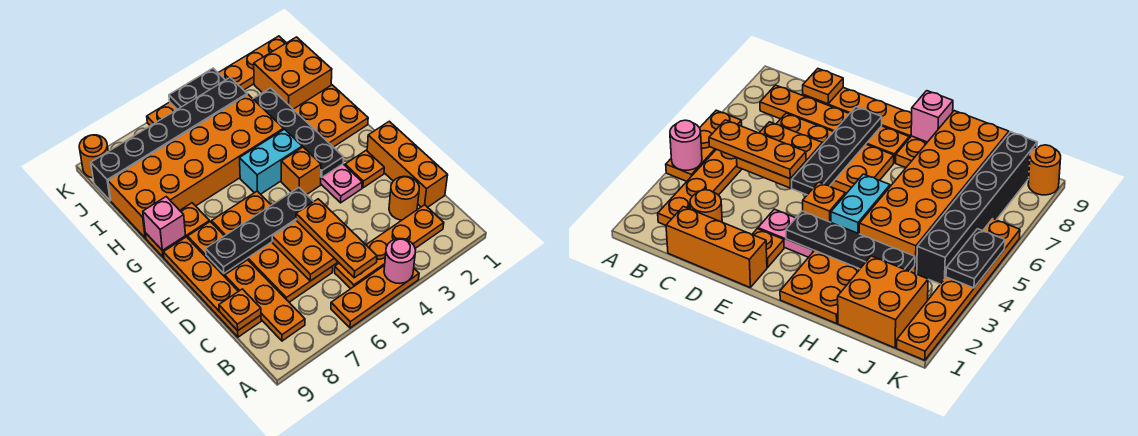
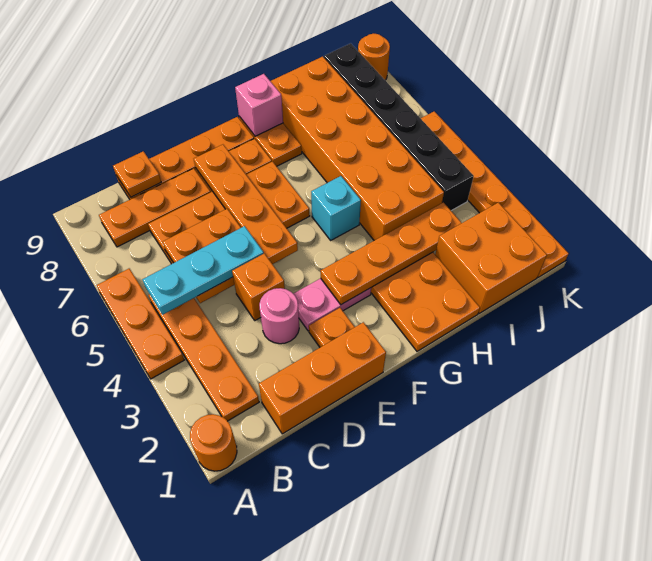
pink 1x1 round brick [384,238,416,283] -> pink 1x1 round brick moved to [259,288,299,344]
orange 1x3 plate [296,199,377,278] -> cyan 1x3 plate [142,226,264,315]
orange 1x1 round brick [389,176,419,220] -> orange 1x1 round brick moved to [190,414,237,471]
black 1x4 plate [206,188,314,273] -> orange 1x4 plate [194,145,298,264]
black 1x4 plate [253,88,343,177] -> orange 1x4 plate [321,202,461,305]
orange 1x1 brick [281,147,321,195] -> orange 1x1 brick moved to [232,253,285,320]
cyan 1x2 brick [240,129,302,194] -> cyan 1x1 brick [311,176,361,240]
black 1x2 plate [169,68,225,109] -> none

